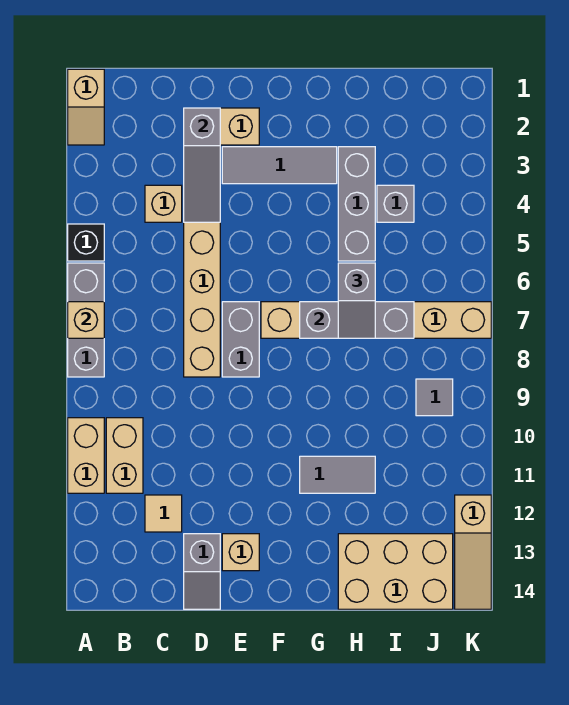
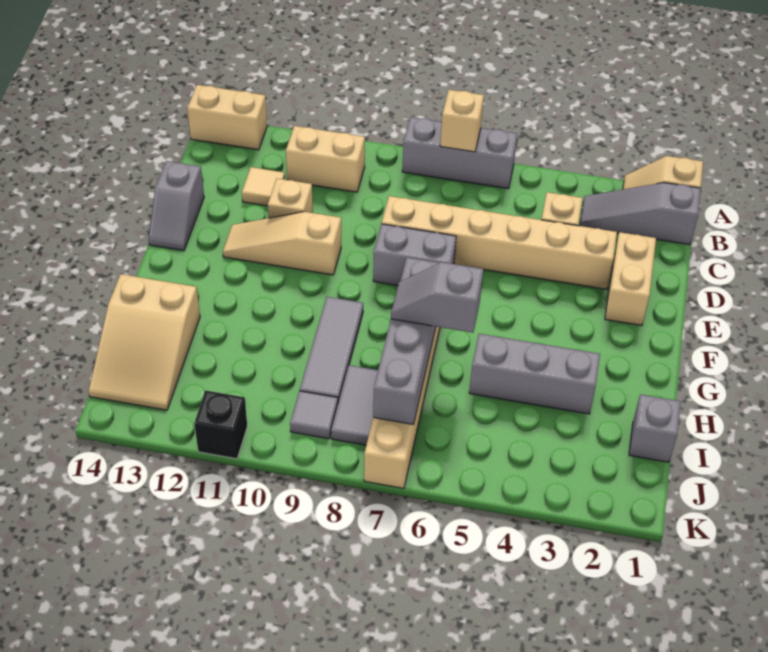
black 1x1 brick [68,224,104,261] -> black 1x1 brick moved to [194,390,247,459]
tan 1x2 brick [68,418,104,493] -> tan 1x2 brick moved to [187,85,267,150]
grey 1x3 slope [184,108,220,222] -> grey 1x3 slope moved to [580,183,701,245]
grey 1x2 slope [184,534,220,609] -> grey 1x2 slope turned to [148,161,204,251]
grey 1x3 tile [222,147,337,184] -> grey 1x3 tile moved to [300,297,363,403]
tan 1x1 brick [222,534,259,571] -> tan 1x1 brick moved to [268,178,313,218]
grey 1x3 brick [300,302,414,338] -> grey 1x4 brick [373,257,439,425]
grey 1x2 tile [300,456,375,493] -> grey 1x2 tile moved to [331,365,378,445]
tan 2x3 brick [338,534,453,609] -> tan 2x3 slope [88,274,200,410]
grey 1x1 brick [377,185,414,222] -> grey 1x1 brick moved to [629,394,681,462]
tan 1x3 slope [455,495,491,609] -> tan 1x3 slope moved to [223,212,341,275]

